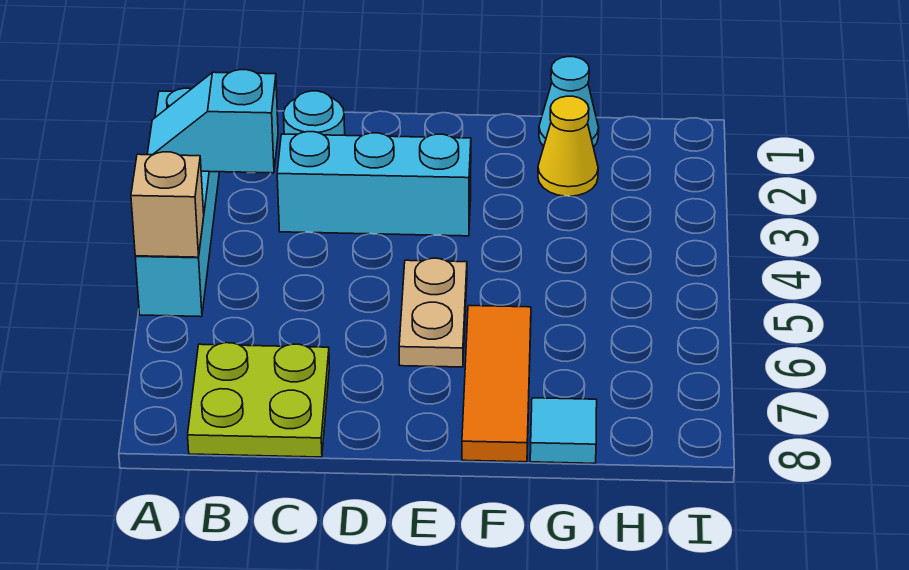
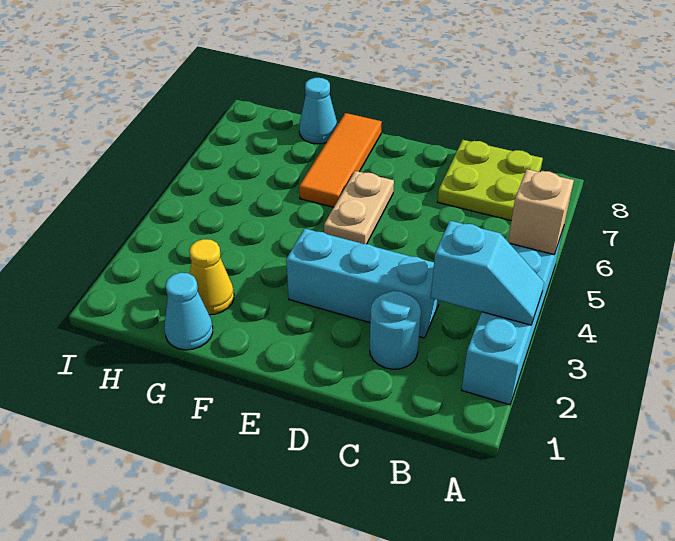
cyan 1x1 tile [530,398,597,463] -> cyan 1x1 cone [299,78,337,144]

